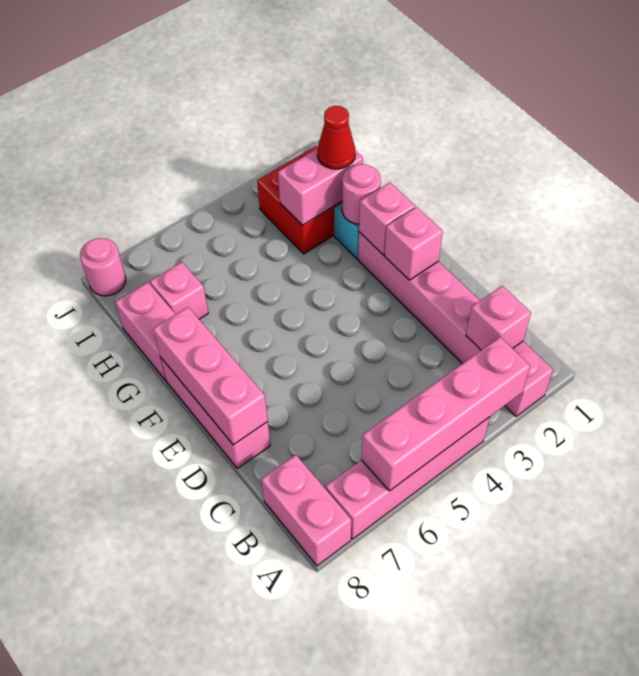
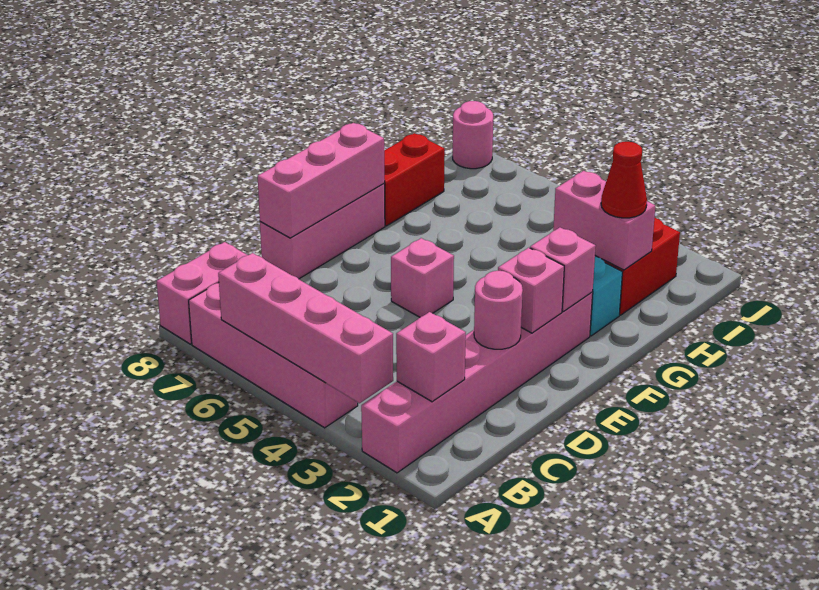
pink 1x1 round brick [342,164,381,224] -> pink 1x1 round brick moved to [474,271,523,349]
pink 1x2 brick [115,282,176,381] -> red 1x2 brick [384,133,445,226]
pink 1x1 brick [150,262,208,319] -> pink 1x1 brick moved to [391,238,454,317]

